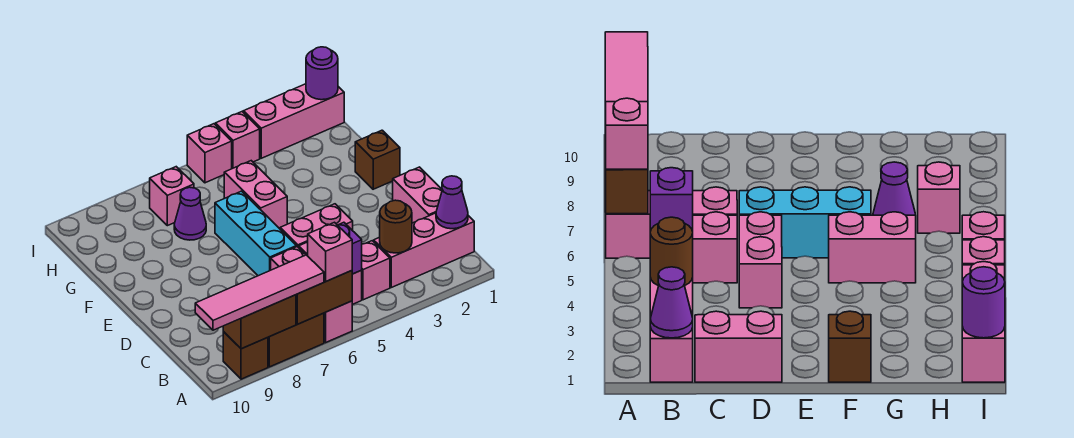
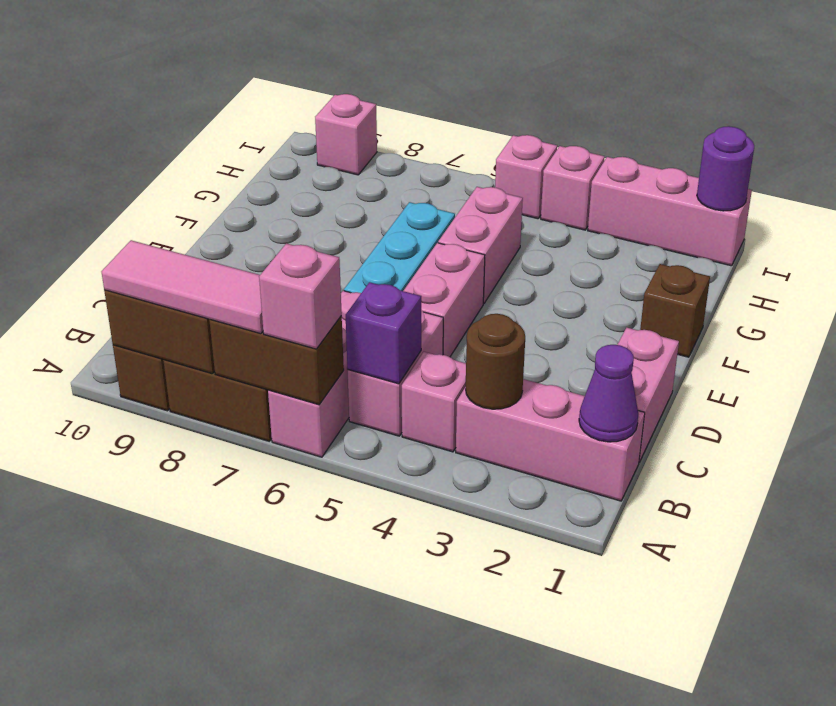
pink 1x4 tile [195,255,324,330] -> pink 1x3 tile [102,240,263,334]
pink 1x2 brick [280,204,353,248] -> pink 1x2 brick turned to [404,243,485,357]
purple 1x1 cone [174,187,206,240] -> none
pink 1x1 brick [150,167,194,226] -> pink 1x1 brick moved to [315,94,377,175]

